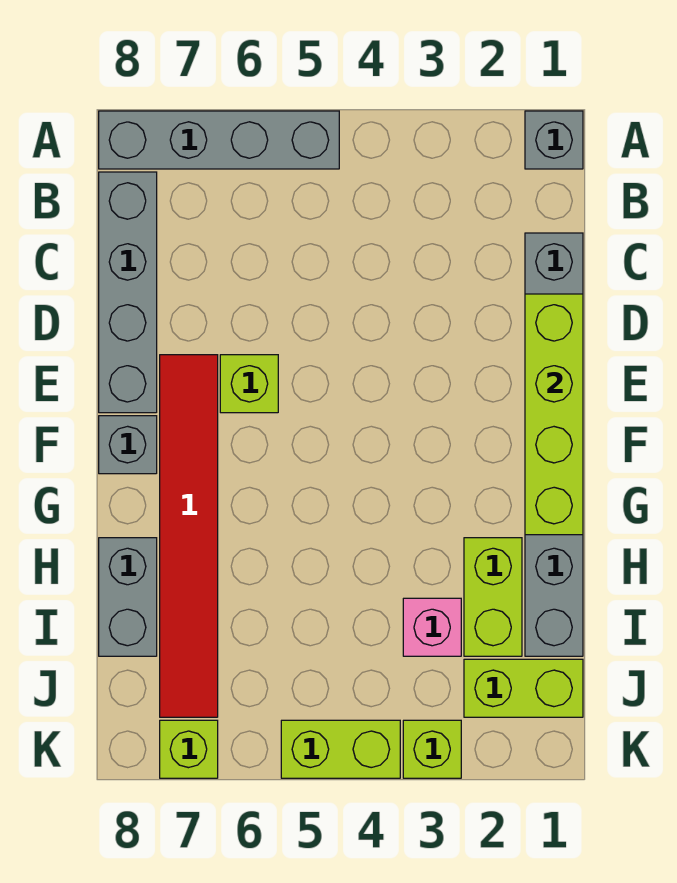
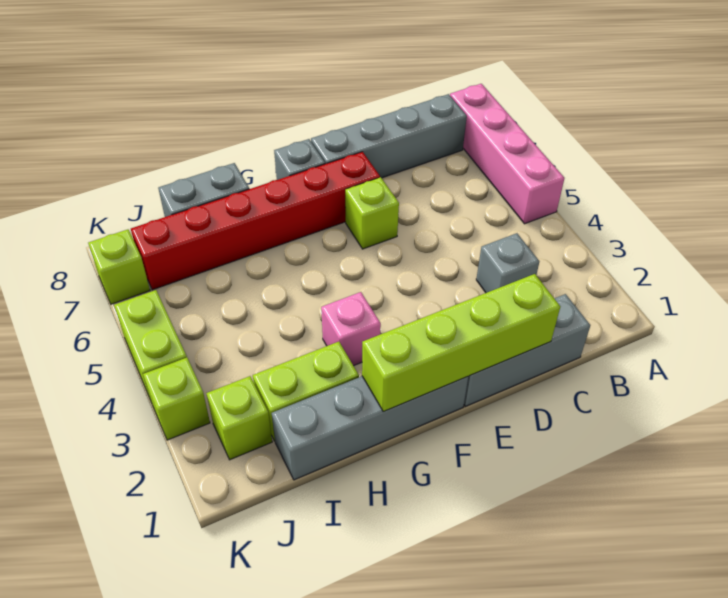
grey 1x1 brick [525,111,583,169] -> grey 1x1 brick moved to [476,233,539,293]
grey 1x4 brick [99,111,339,169] -> pink 1x4 brick [450,84,564,224]
red 1x6 tile [160,355,218,717] -> red 1x6 brick [131,152,380,290]
pink 1x1 brick [403,598,461,656] -> pink 1x1 brick moved to [321,292,381,366]
lime 1x2 brick [464,659,583,717] -> lime 1x1 brick [206,376,272,460]

